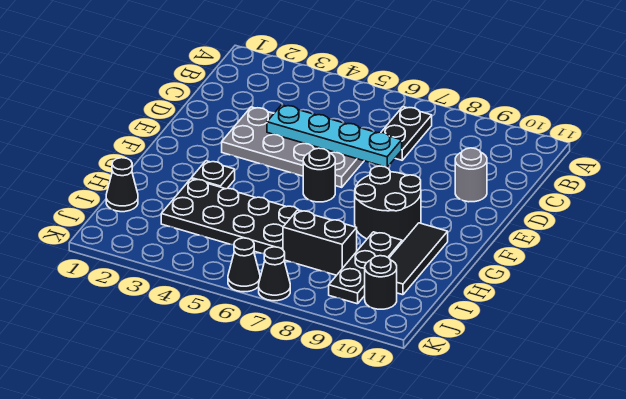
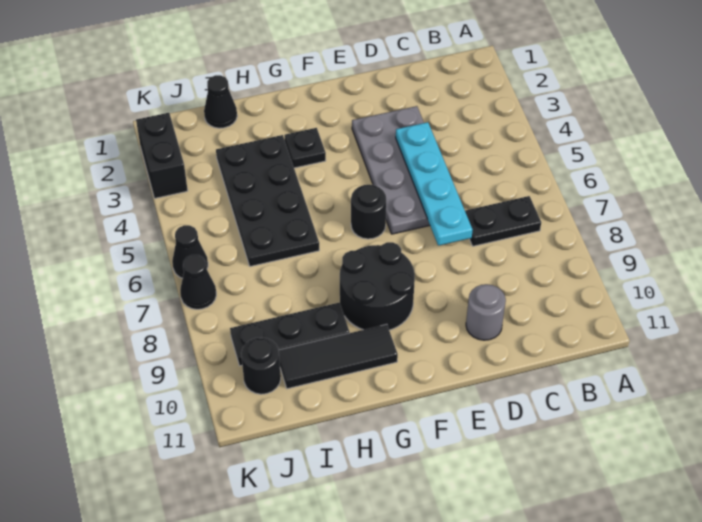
black 1x2 brick [283,210,357,275] -> black 1x2 brick moved to [136,113,188,198]

